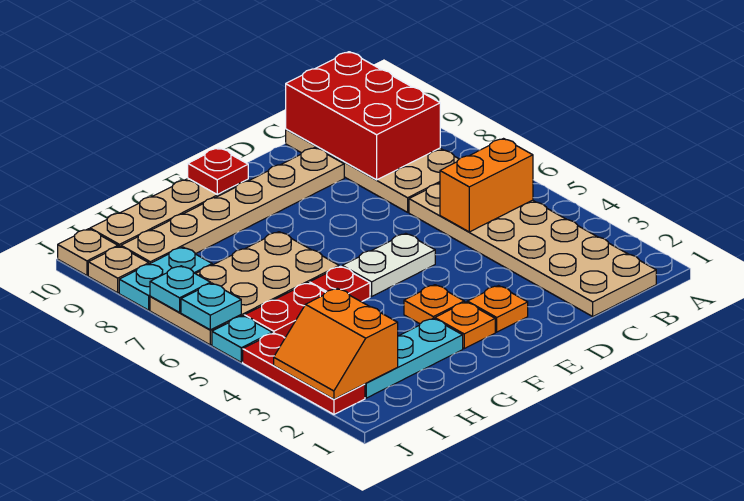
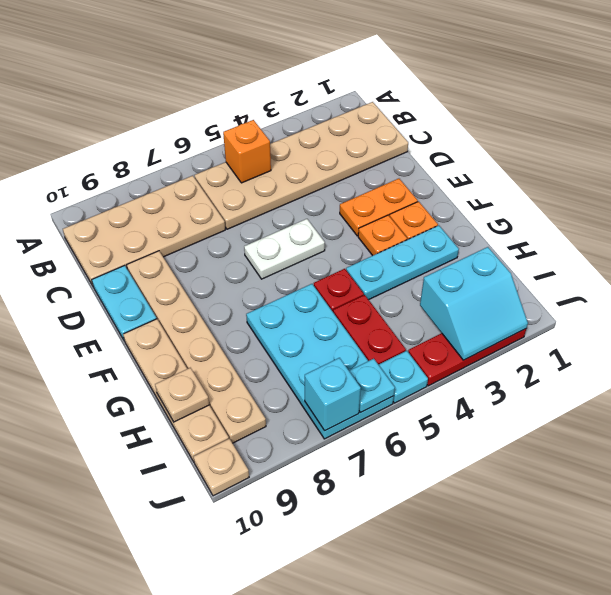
orange 1x2 brick [440,139,533,232] -> orange 1x1 brick [223,120,271,183]
red 2x3 brick [286,52,440,180] -> none
orange 1x1 plate [467,286,528,332] -> orange 1x2 plate [340,179,418,236]
white 1x2 plate [342,233,435,296] -> white 1x2 plate turned to [244,219,325,279]
red 1x1 plate [188,148,248,195] -> none
cyan 1x3 plate [365,318,463,398] -> cyan 1x3 plate turned to [346,225,459,300]
tan 2x4 plate [150,232,339,345] -> cyan 2x4 plate [246,284,394,439]
orange 2x2 slope [274,288,398,399] -> cyan 2x2 slope [420,247,528,360]
cyan 1x2 plate [119,247,212,310] -> cyan 1x2 plate moved to [92,265,157,341]
cyan 1x1 plate [150,266,211,312] -> cyan 1x1 brick [305,358,361,431]
tan 1x1 plate [88,246,149,293] -> tan 1x1 plate moved to [155,368,209,422]

